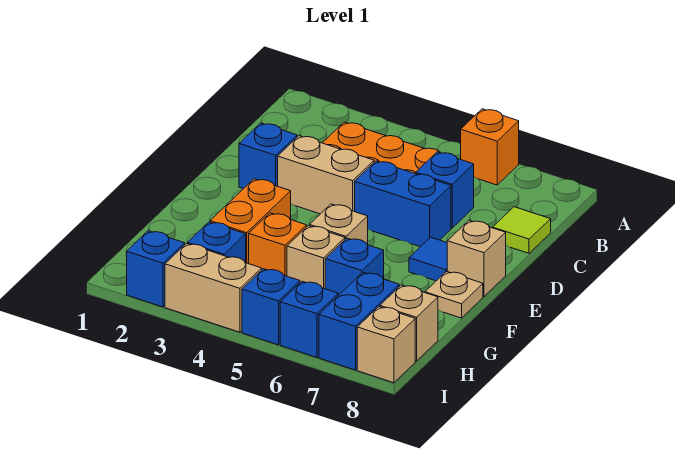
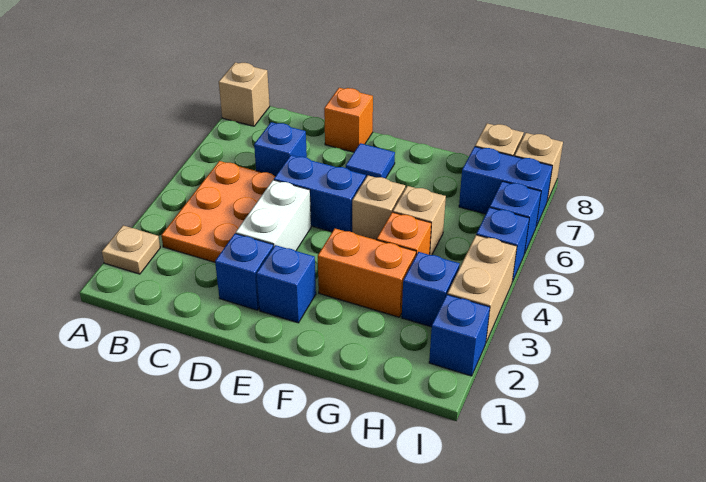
orange 1x1 brick [461,109,519,185] -> orange 1x1 brick moved to [324,88,373,152]
lime 1x1 tile [493,207,551,253] -> none
tan 1x2 brick [278,136,374,214] -> white 1x2 brick [236,180,311,251]
blue 1x2 brick [355,161,451,247] -> blue 1x2 brick turned to [274,155,366,232]
tan 1x1 brick [447,220,506,296] -> tan 1x1 brick moved to [219,62,270,126]
tan 1x1 plate [425,271,483,318] -> tan 1x1 plate moved to [102,225,160,274]
blue 1x1 brick [325,238,384,296] -> blue 1x1 brick moved to [256,245,316,323]

